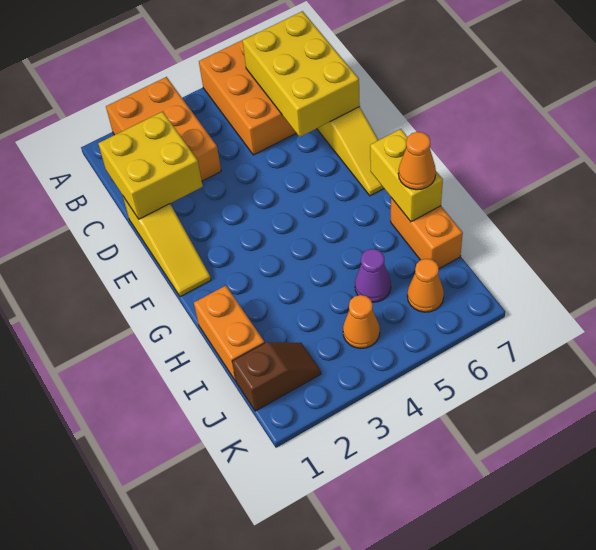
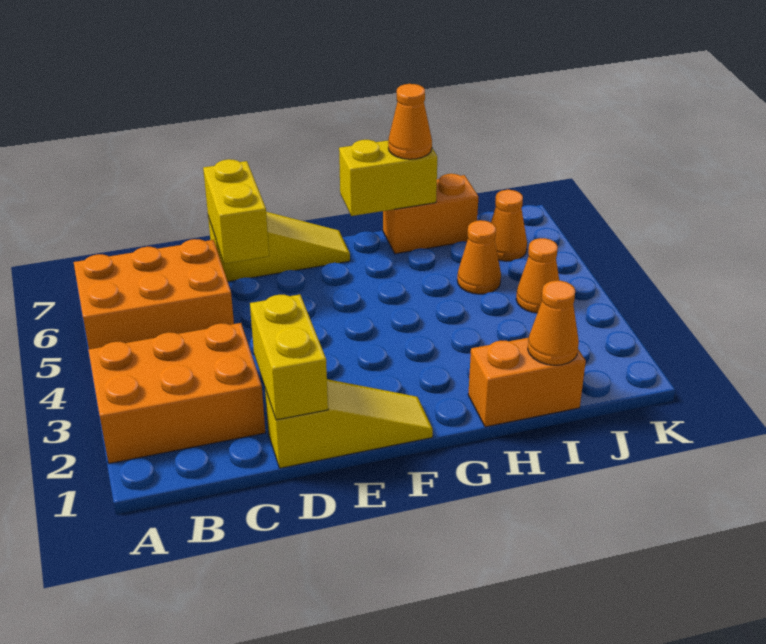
yellow 2x3 brick [243,11,360,137] -> yellow 1x2 brick [203,159,269,264]
yellow 2x2 brick [98,112,203,219] -> yellow 1x2 brick [250,294,328,420]
none -> orange 1x1 cone [528,281,579,365]
purple 1x1 cone [355,249,391,302] -> orange 1x1 cone [457,220,501,294]
brown 1x2 slope [232,342,321,411] -> none

